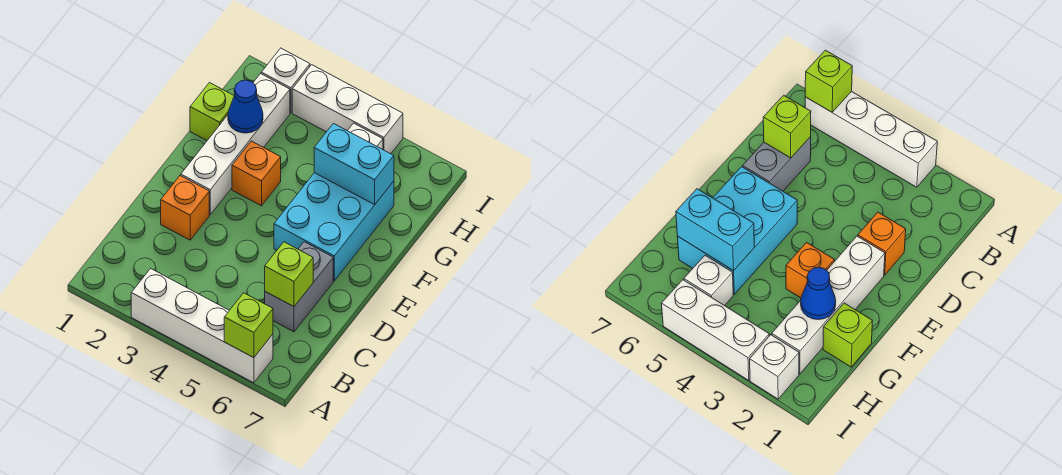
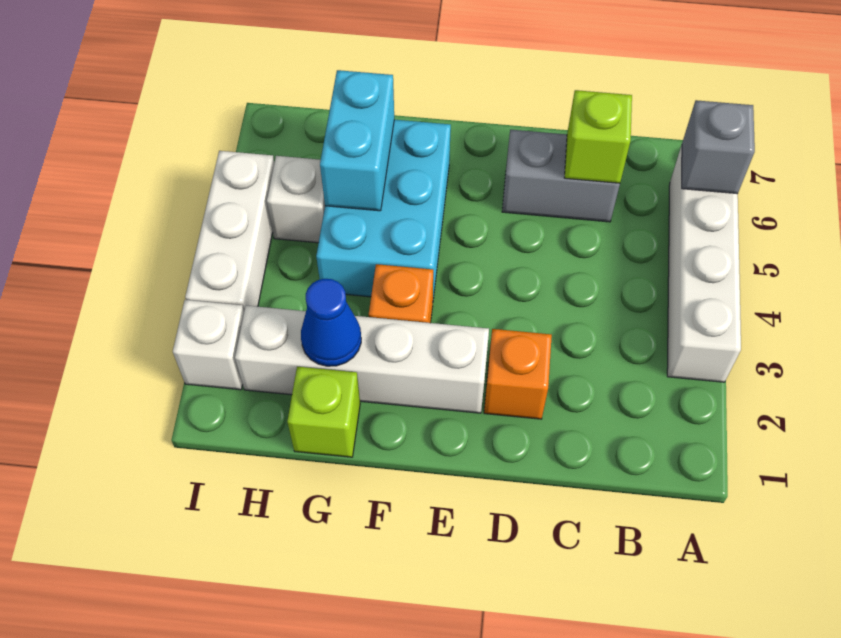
lime 1x1 brick [224,293,273,358] -> grey 1x1 brick [682,100,755,194]
cyan 2x3 brick [274,173,394,281] -> cyan 2x3 brick turned to [316,120,451,299]

